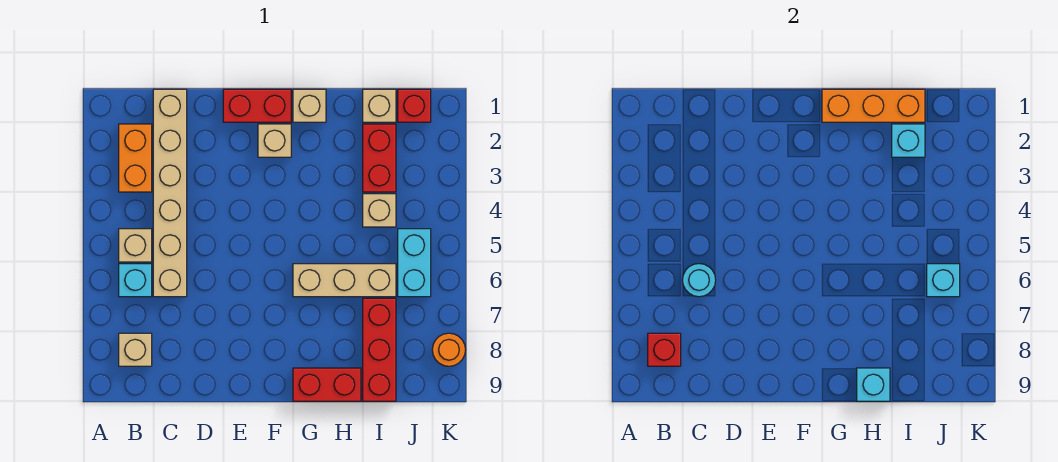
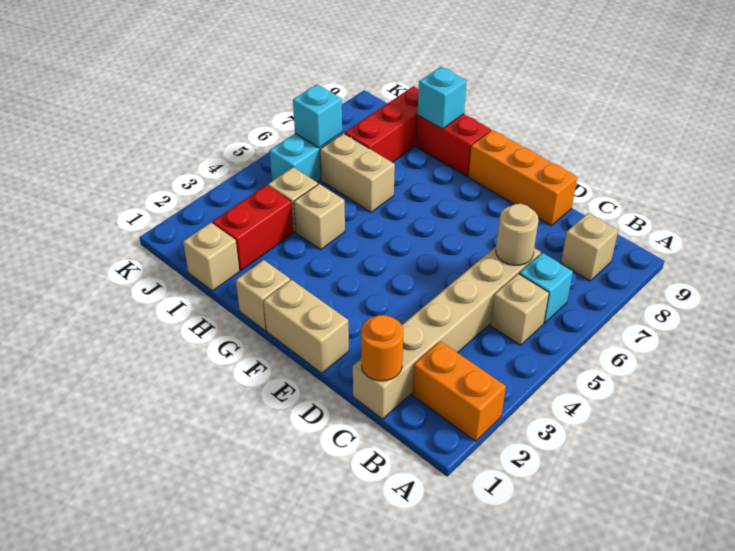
orange 1x2 brick [119,124,152,192] -> orange 1x2 brick turned to [412,341,506,441]
red 1x1 brick [648,333,681,366] -> none
cyan 1x1 round brick [683,264,716,297] -> tan 1x1 round brick [496,204,539,265]
red 1x2 brick [223,89,291,122] -> tan 1x2 brick [264,280,349,373]
tan 1x1 brick [258,124,291,157] -> tan 1x1 brick moved to [294,184,345,250]
orange 1x3 brick [822,89,925,122] -> orange 1x3 brick moved to [468,130,577,225]
tan 1x3 brick [293,264,396,297] -> tan 1x2 brick [320,133,395,212]
cyan 1x1 brick [892,124,925,157] -> none
red 1x1 brick [398,89,431,122] -> none
orange 1x1 round brick [432,333,466,366] -> orange 1x1 round brick moved to [361,315,403,381]

